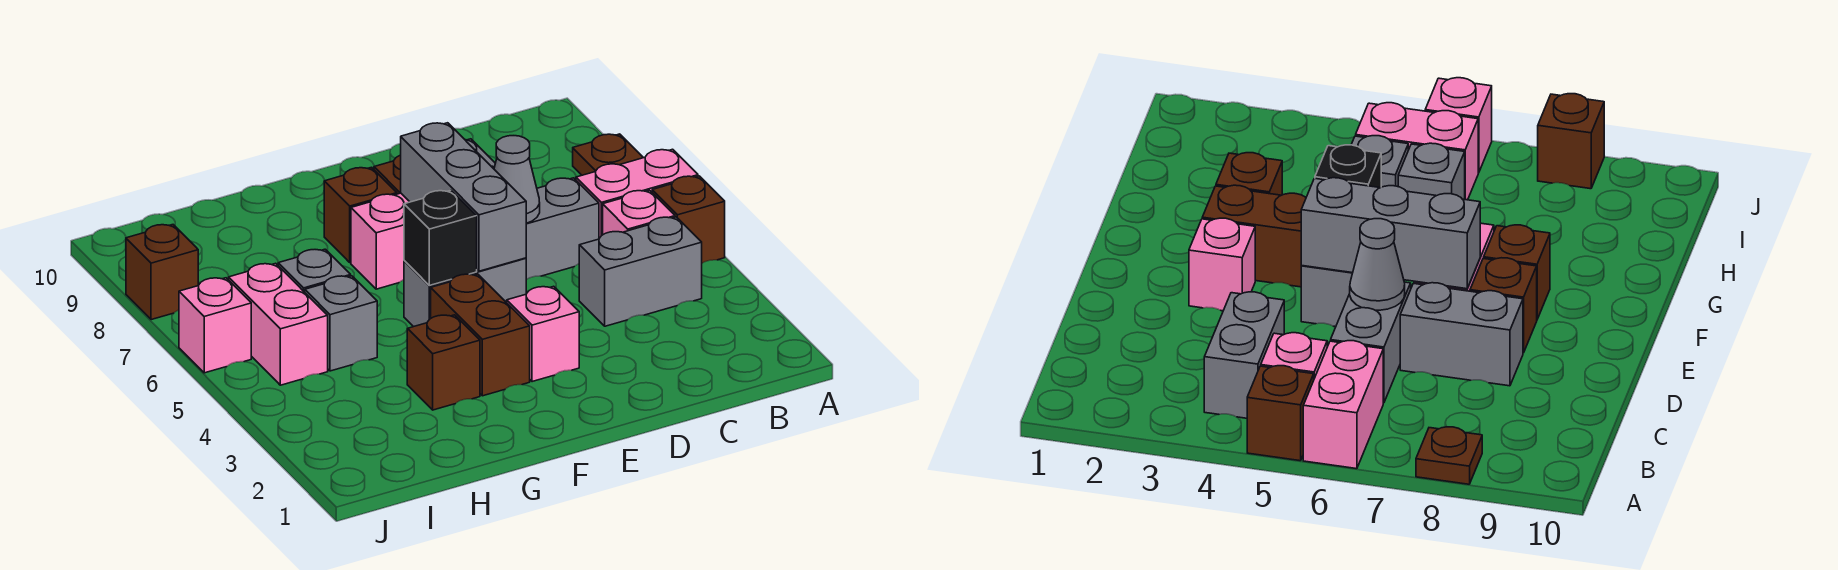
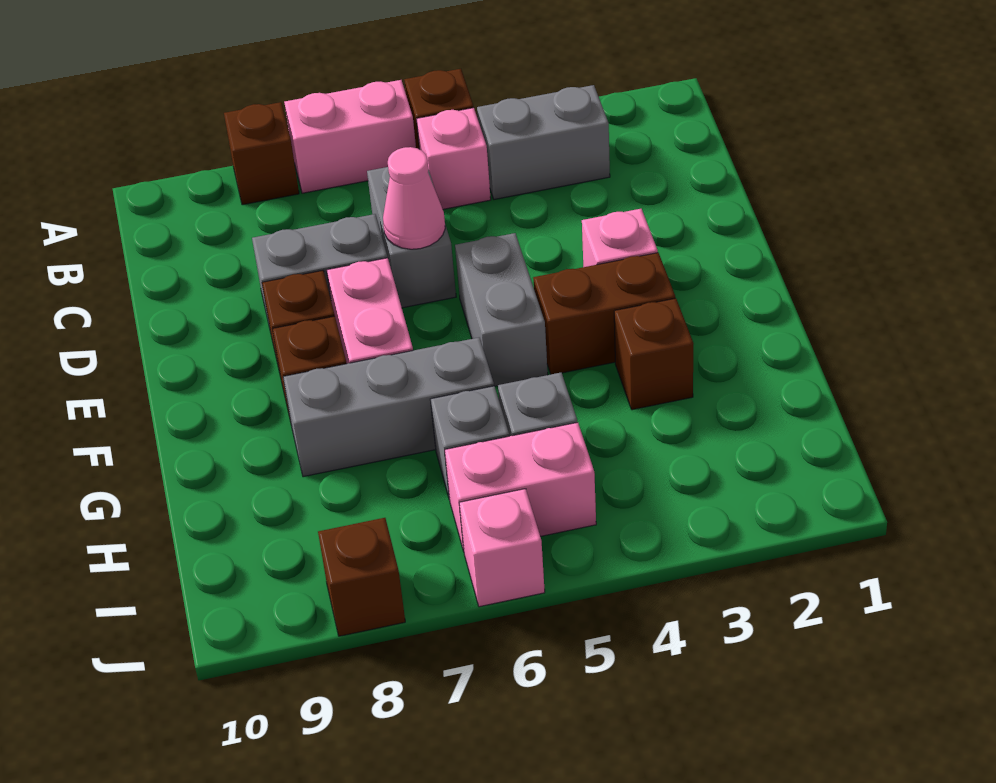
pink 1x2 brick [576,149,698,238] -> pink 1x2 brick turned to [284,80,416,193]
brown 1x1 plate [573,134,643,175] -> brown 1x1 brick [224,102,299,205]
grey 1x2 brick [579,217,702,326] -> grey 1x2 brick turned to [477,85,610,199]
grey 1x1 cone [494,136,540,223] -> pink 1x1 cone [383,147,445,249]
grey 1x3 brick [401,123,526,271] -> grey 1x3 brick moved to [283,337,494,477]
black 1x1 brick [404,191,477,285] -> none

